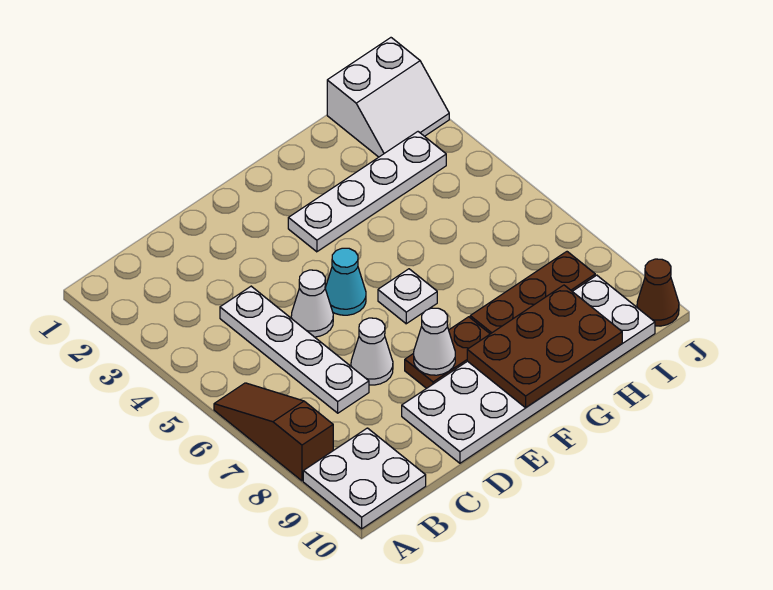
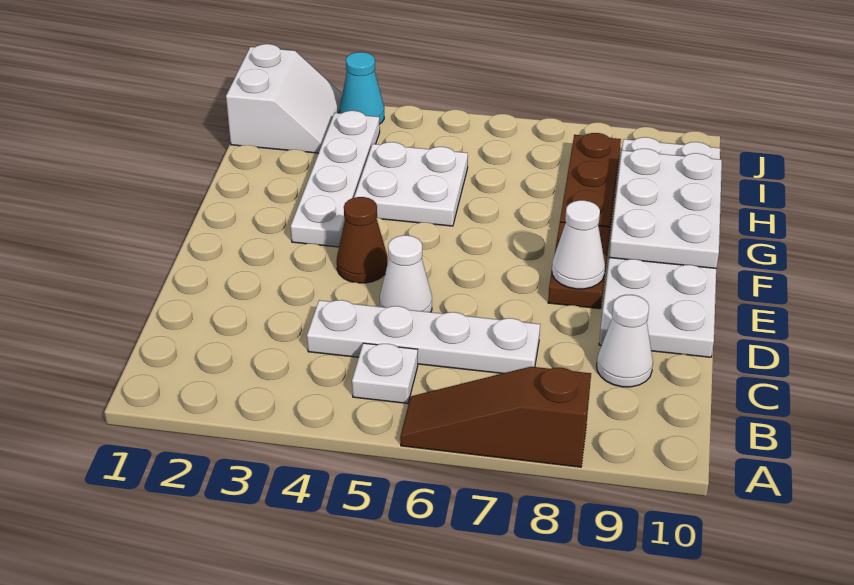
white 2x2 plate [303,428,426,529] -> white 2x2 plate moved to [354,142,468,226]
white 1x1 cone [351,318,393,385] -> white 1x1 cone moved to [597,295,653,387]
cyan 1x1 cone [325,248,366,315] -> cyan 1x1 cone moved to [340,52,384,124]
white 1x1 plate [378,269,437,324] -> white 1x1 plate moved to [352,343,418,404]
brown 2x3 plate [467,285,622,408] -> white 2x3 plate [609,149,722,268]
brown 1x1 cone [637,259,679,326] -> brown 1x1 cone moved to [337,197,388,283]

